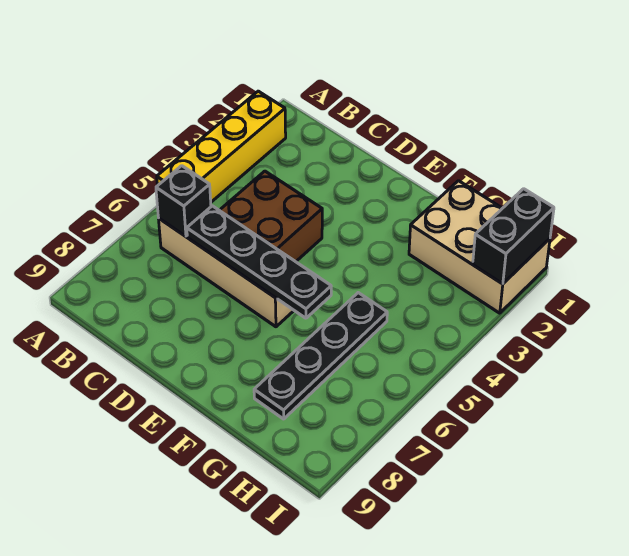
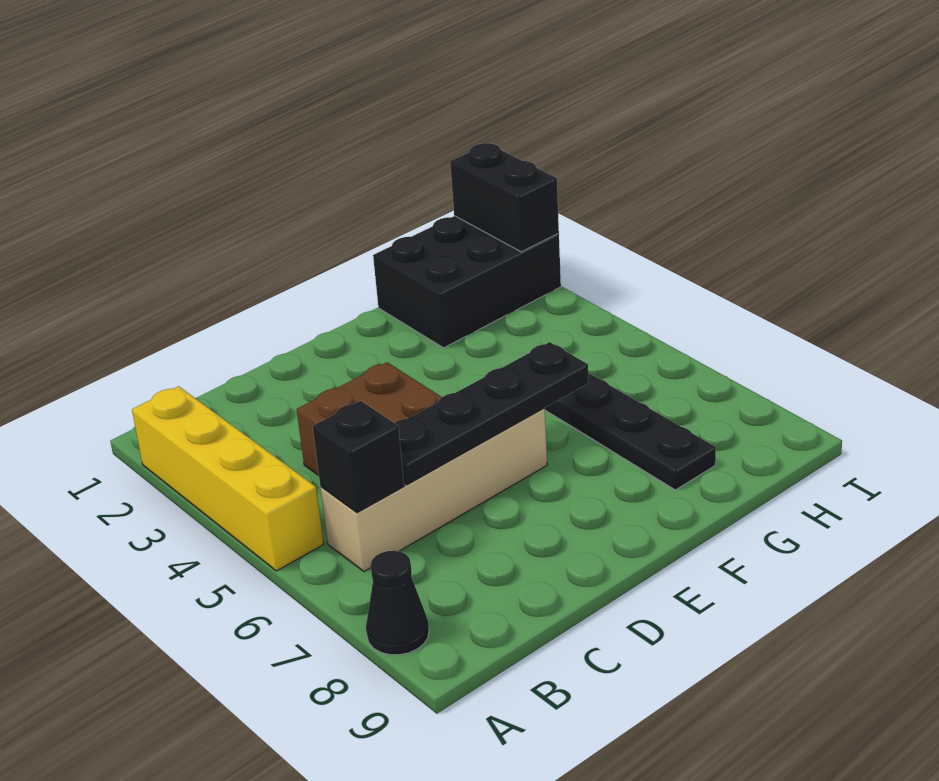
none -> black 1x1 cone [366,551,429,655]
tan 2x3 brick [409,181,550,313] -> black 2x3 brick [373,216,561,348]

